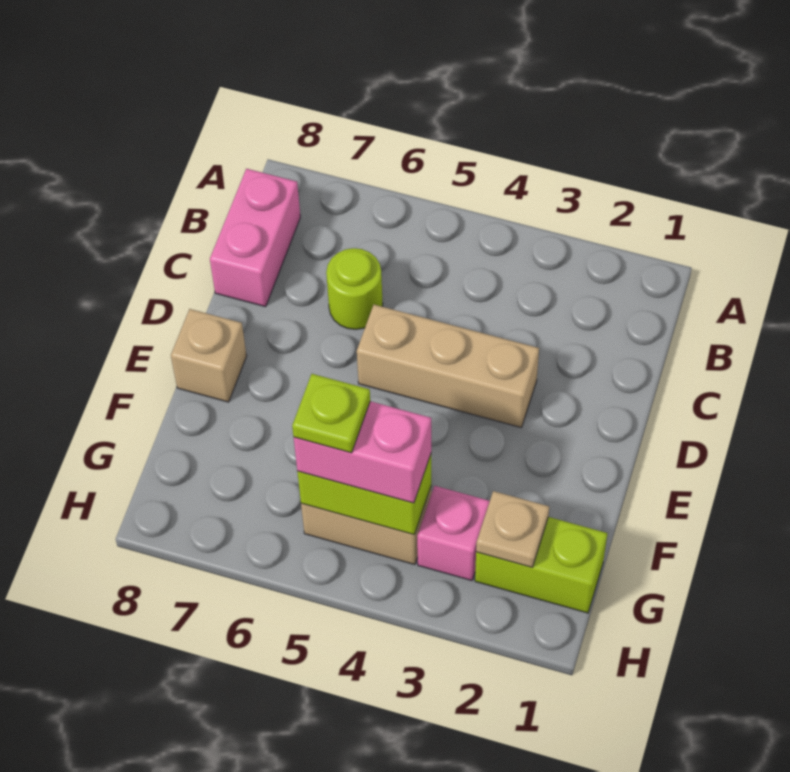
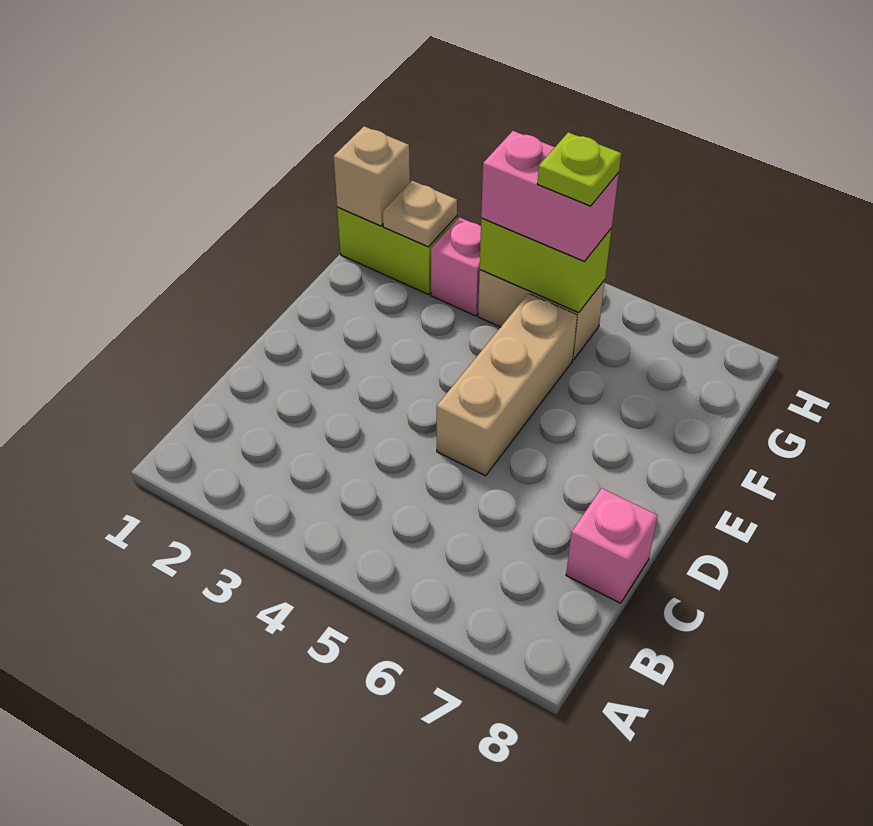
pink 1x2 brick [210,169,300,307] -> pink 1x1 brick [566,488,658,603]
lime 1x1 round brick [326,248,383,329] -> none
tan 1x3 brick [357,305,539,427] -> tan 1x3 brick turned to [437,294,577,476]
tan 1x1 brick [171,309,247,402] -> tan 1x1 brick moved to [334,126,410,226]

